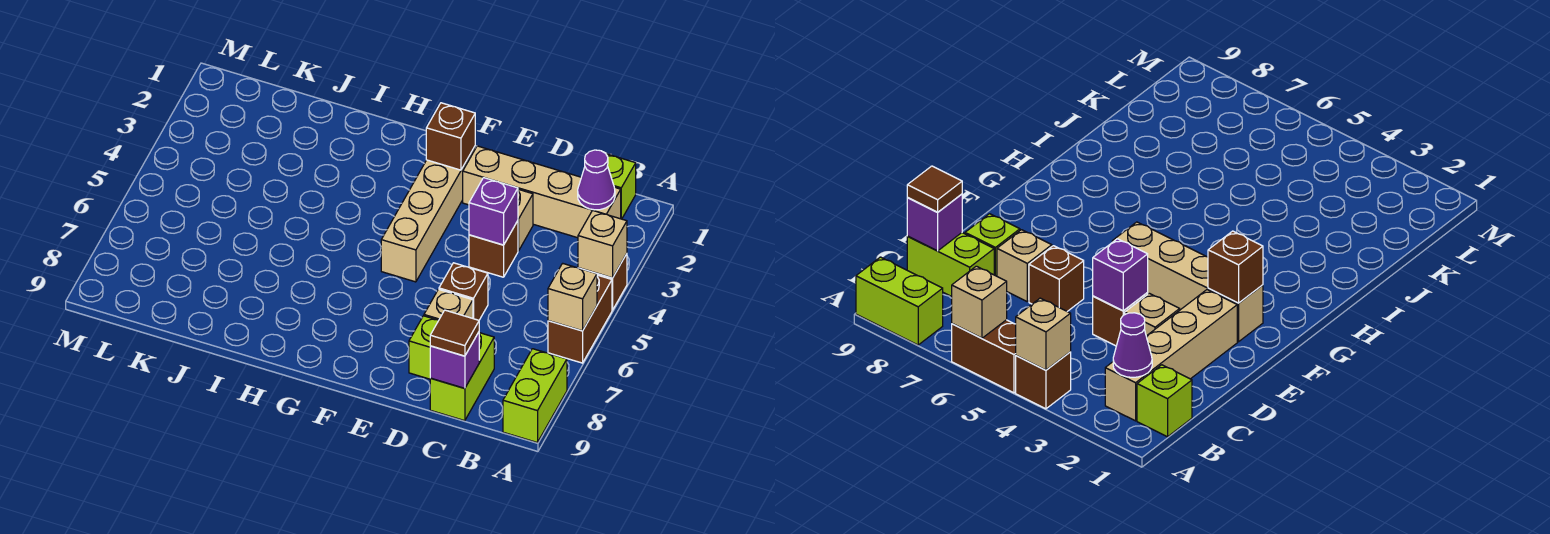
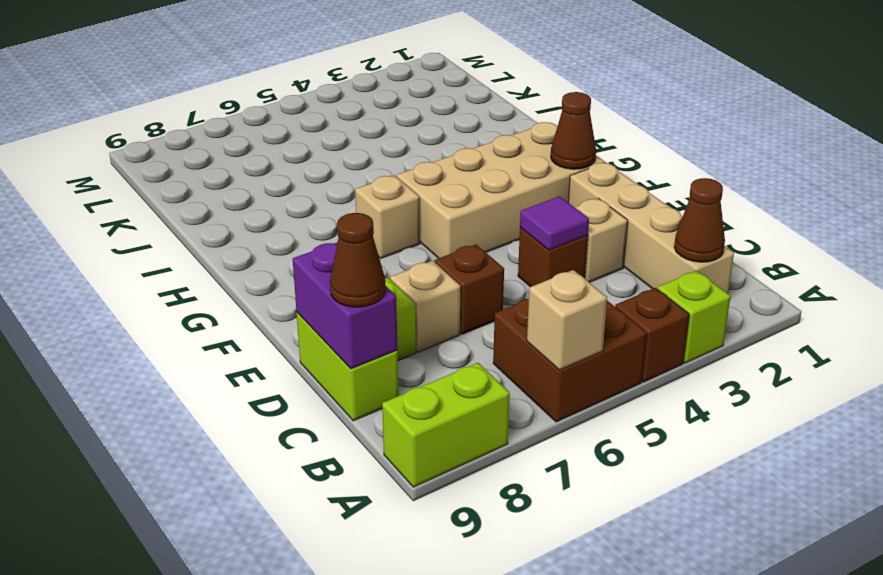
tan 1x1 brick [578,210,627,278] -> tan 1x1 brick moved to [355,175,420,258]
brown 1x2 brick [548,275,612,363] -> brown 2x2 brick [493,299,647,422]
lime 1x1 brick [606,154,636,219] -> lime 1x1 brick moved to [657,271,730,363]
purple 1x1 cone [578,150,615,210] -> brown 1x1 cone [674,178,725,262]
lime 1x2 brick [430,333,494,421] -> lime 1x2 brick turned to [297,313,399,421]
purple 1x1 brick [430,332,479,388] -> purple 1x2 brick [293,242,397,369]
brown 1x1 tile [430,310,479,356] -> brown 1x1 cone [330,213,386,307]
purple 1x1 brick [469,178,518,245] -> purple 1x1 tile [520,196,589,250]
tan 1x4 brick [381,147,475,282] -> tan 2x4 brick [397,122,605,258]
brown 1x1 brick [426,103,475,170] -> brown 1x1 cone [551,92,596,169]

